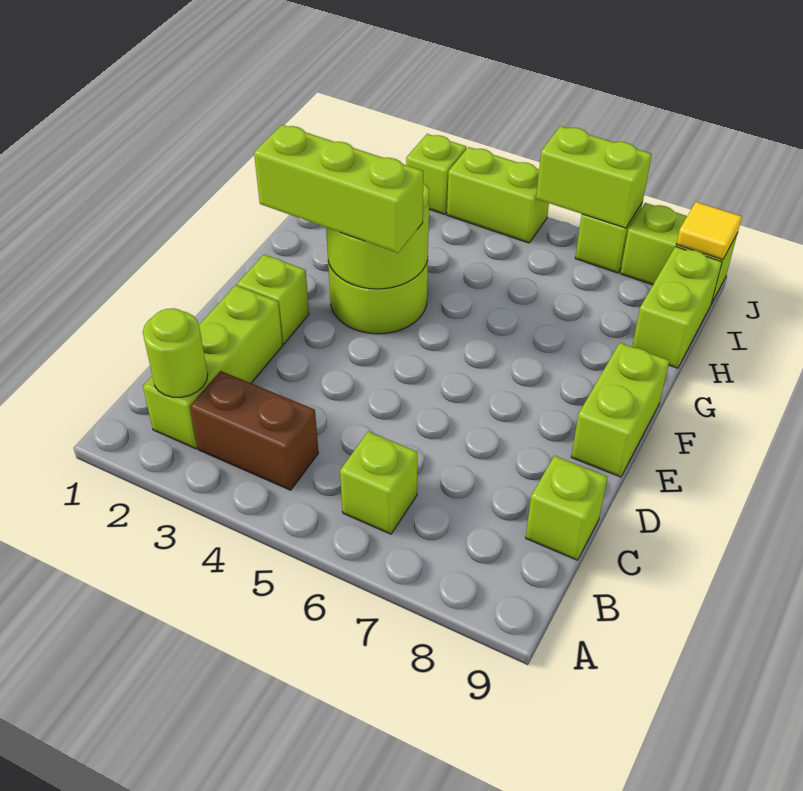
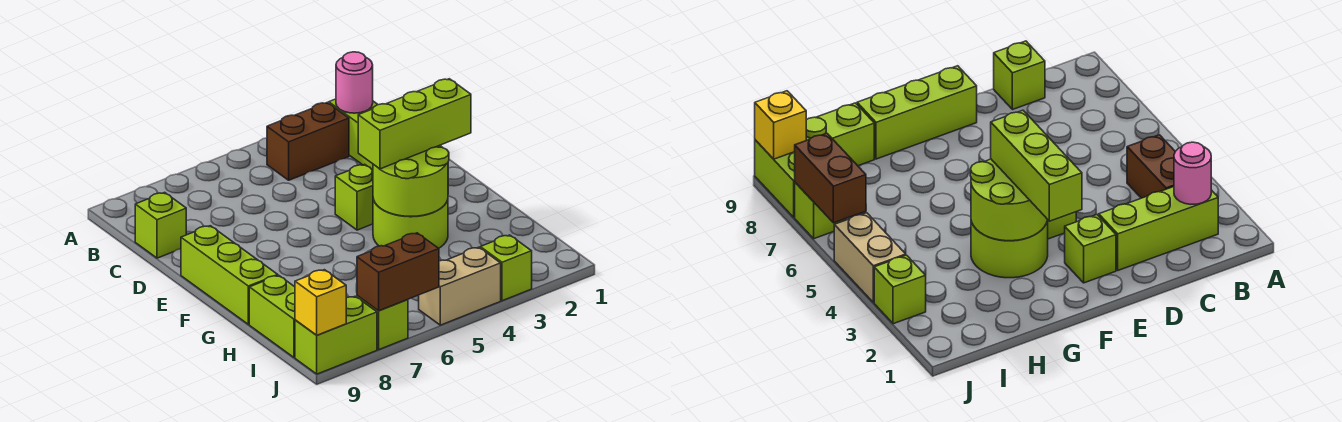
lime 1x1 round brick [143,308,208,397] -> pink 1x1 round brick [336,52,373,113]
lime 1x1 brick [340,432,418,534] -> lime 1x1 brick moved to [335,164,373,230]
lime 1x2 brick [571,343,669,477] -> lime 1x3 brick [181,226,278,324]
lime 1x2 brick [447,147,549,243] -> tan 1x2 brick [419,247,501,325]
lime 1x2 brick [536,126,652,228] -> brown 1x2 brick [357,233,439,311]
yellow 1x1 tile [676,202,742,260] -> yellow 1x1 brick [295,270,346,335]

